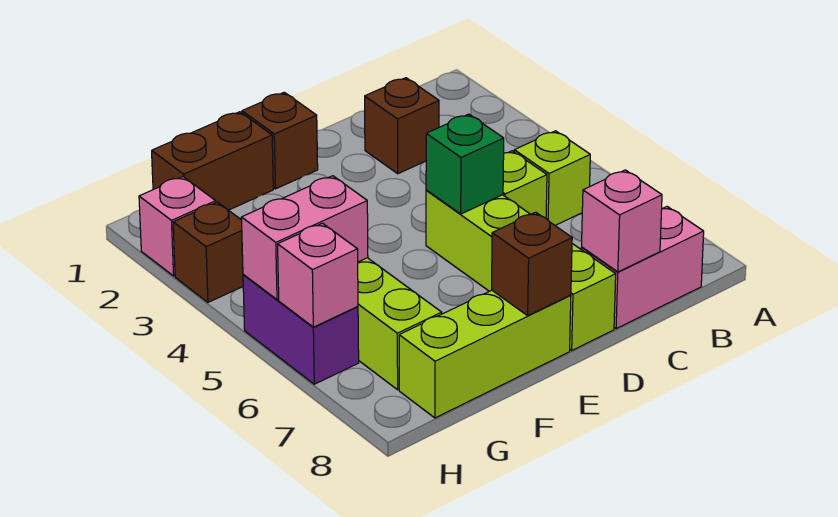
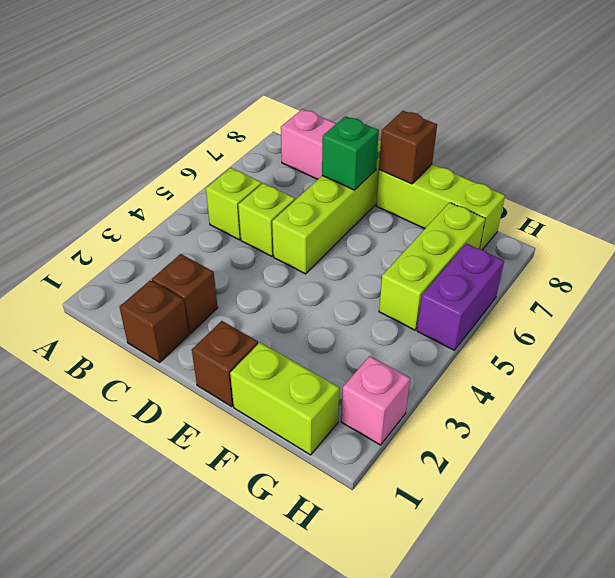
pink 1x1 brick [582,170,662,272] -> none
green 1x1 brick [426,114,504,214] -> green 1x1 brick moved to [322,116,379,190]
brown 1x2 brick [152,112,273,210] -> lime 1x2 brick [230,343,339,455]
pink 1x2 brick [241,176,368,300] -> none
brown 1x1 brick [173,202,243,302] -> brown 1x1 brick moved to [119,280,189,362]
pink 1x1 brick [278,223,358,327] -> none

